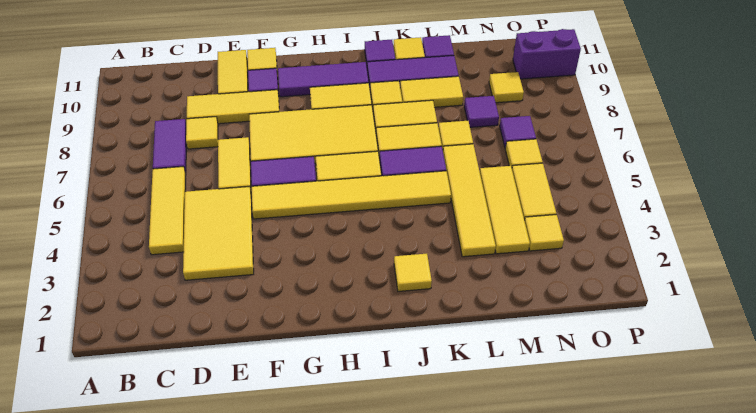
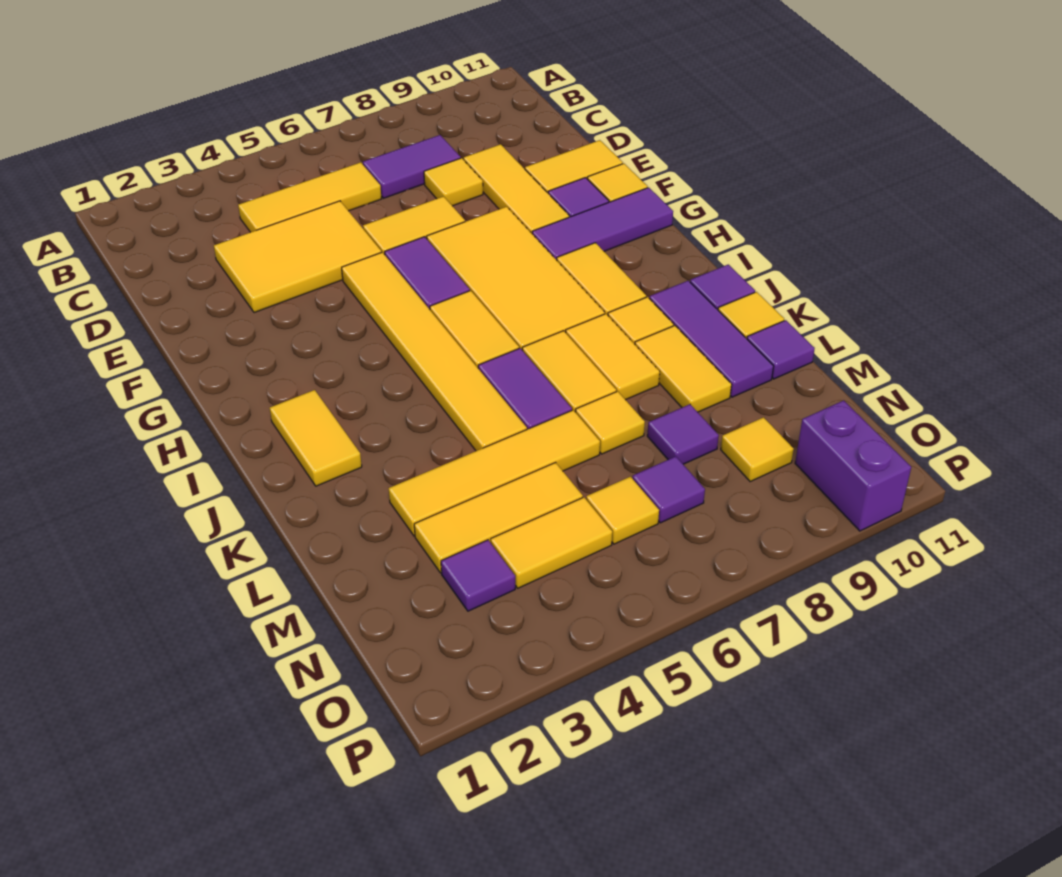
purple 1x3 tile [278,62,369,97] -> purple 1x3 tile turned to [532,188,673,260]
yellow 1x1 tile [394,254,432,291] -> yellow 1x2 tile [270,390,362,486]
yellow 1x1 tile [524,215,564,251] -> purple 1x1 tile [441,540,515,611]

